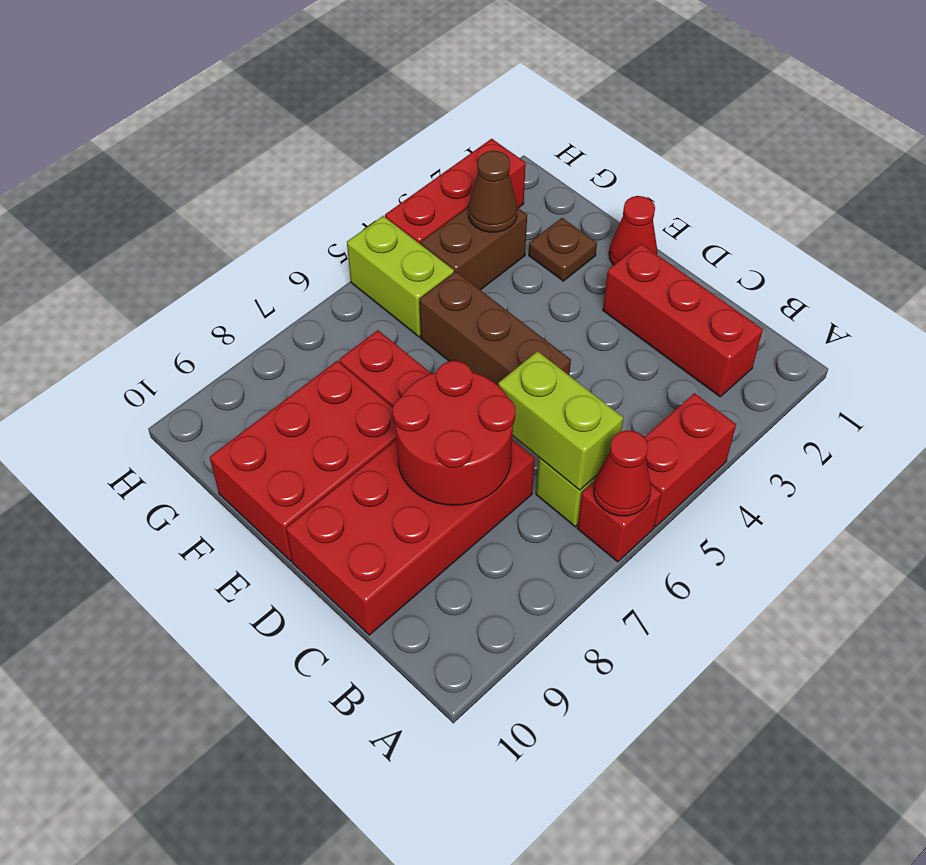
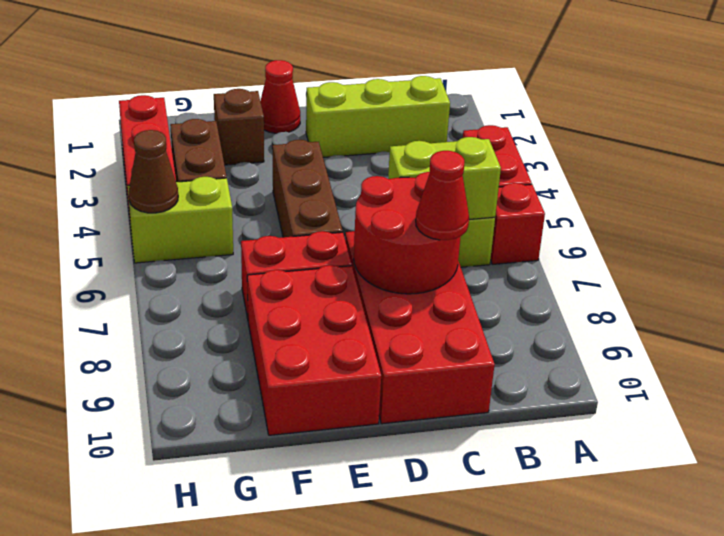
red 1x1 cone [594,430,651,516] -> red 1x1 cone moved to [416,151,469,240]
red 1x3 brick [603,244,763,397] -> lime 1x3 brick [306,76,450,157]
brown 1x3 brick [419,271,571,385] -> brown 1x3 brick turned to [273,140,343,237]
brown 1x1 plate [529,218,597,281] -> brown 1x1 brick [214,89,264,165]
brown 1x1 cone [468,151,517,232] -> brown 1x1 cone moved to [128,130,178,213]

